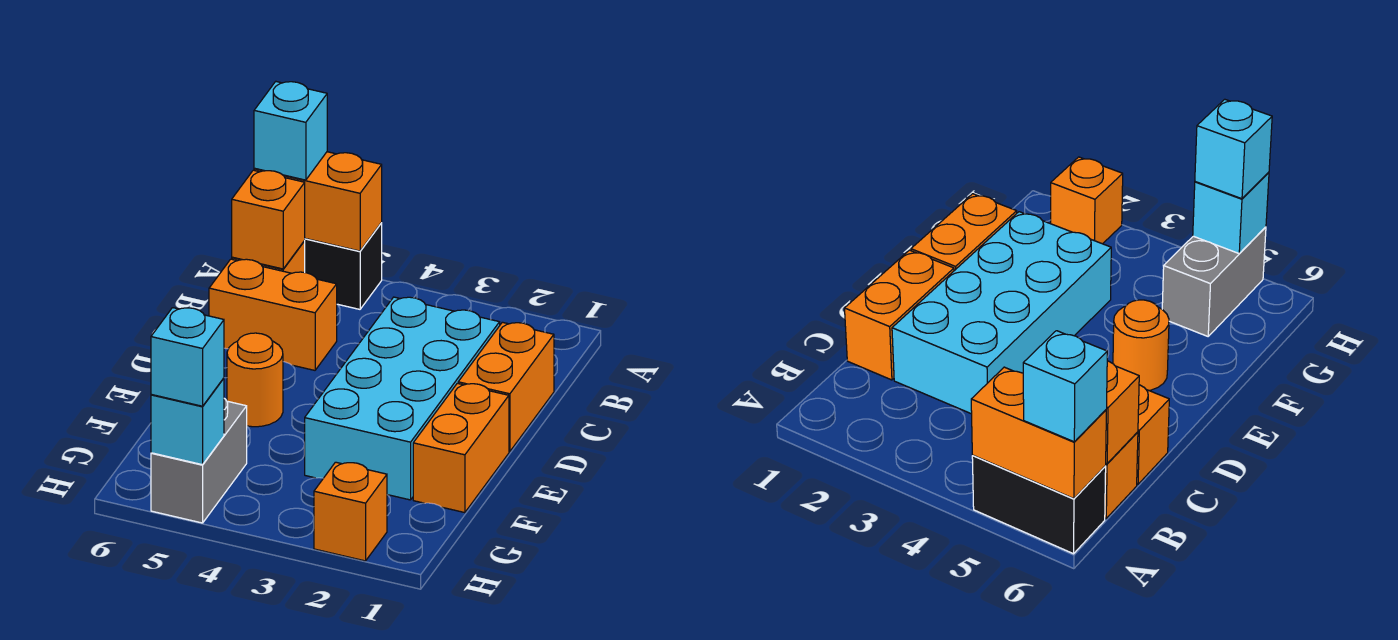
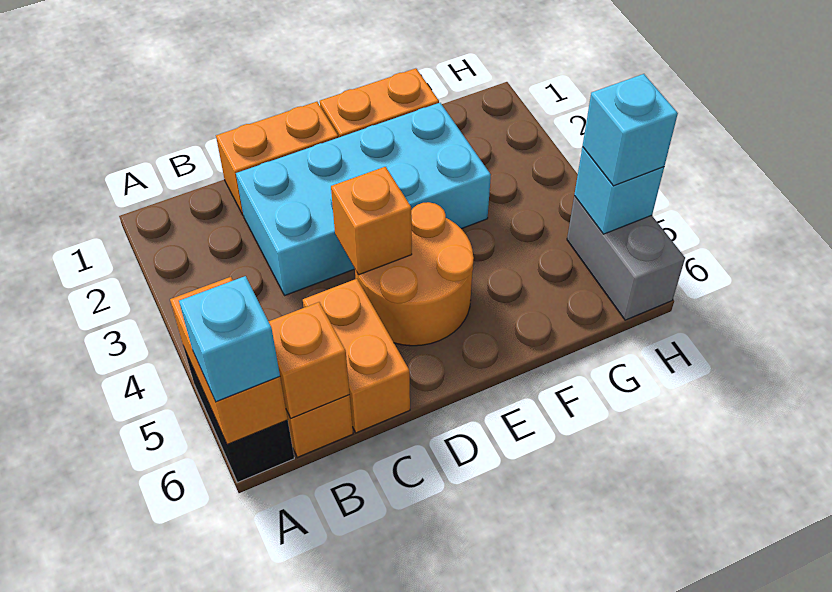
orange 1x1 round brick [227,333,283,427] -> orange 2x2 round brick [355,202,474,346]
grey 1x2 brick [151,399,247,523] -> grey 1x2 brick turned to [567,196,685,320]
orange 1x1 brick [314,462,387,561] -> orange 1x1 brick moved to [331,167,412,275]

